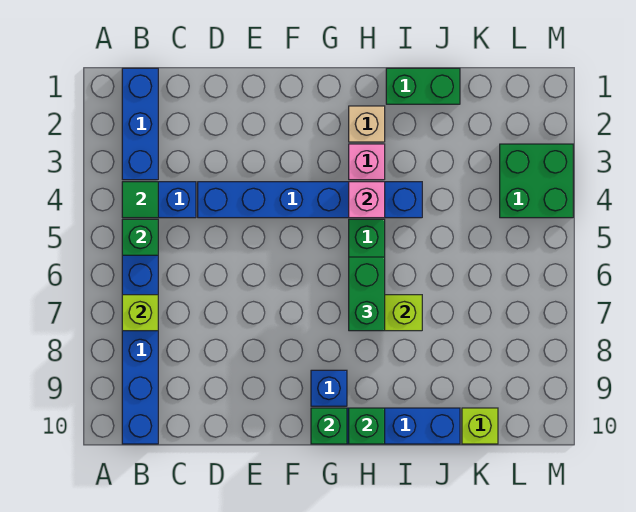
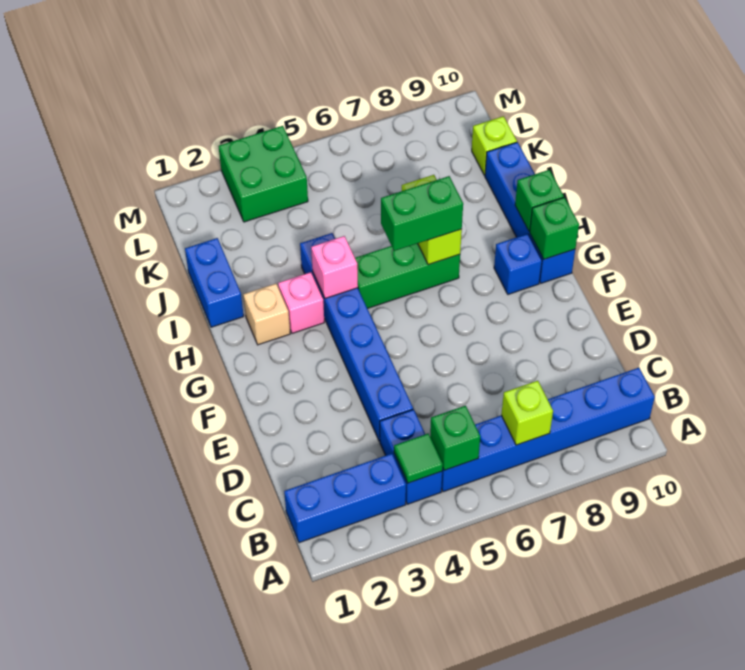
green 1x2 brick [386,68,460,104] -> blue 1x2 brick [185,238,244,327]

